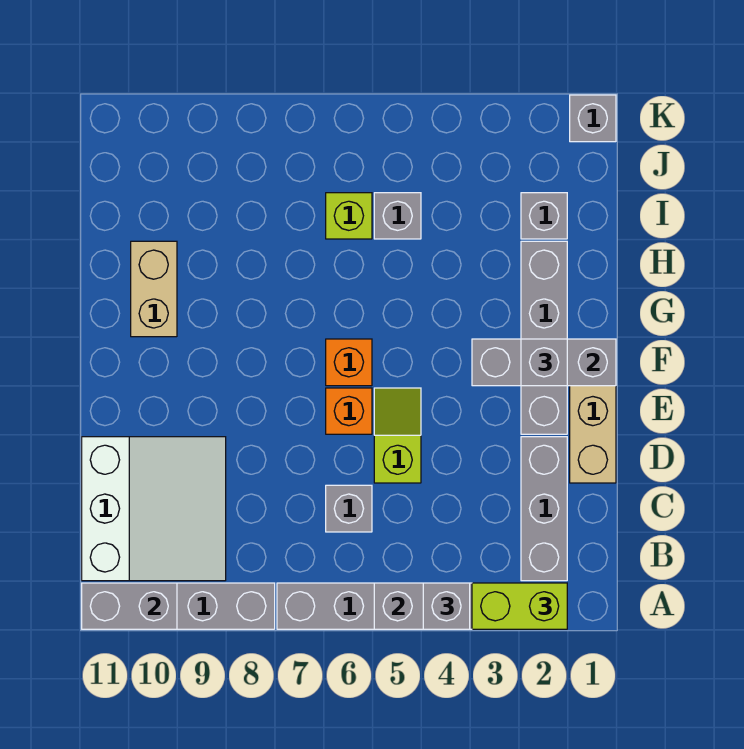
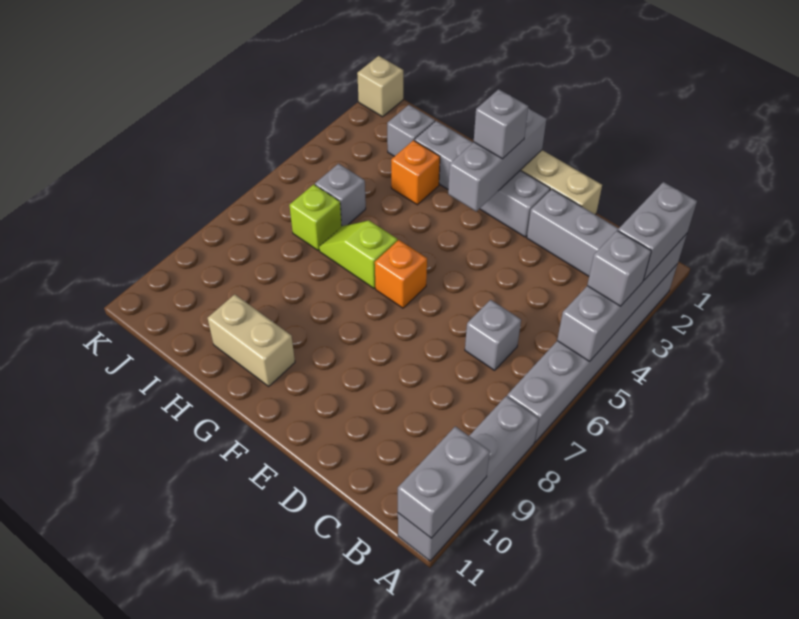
lime 1x2 brick [472,583,567,629] -> grey 1x2 brick [618,182,697,281]
white 3x3 slope [82,437,226,581] -> none
lime 1x2 slope [374,388,421,483] -> lime 1x2 slope moved to [319,221,397,288]
orange 1x1 brick [326,388,372,434] -> orange 1x1 brick moved to [391,140,440,205]
grey 1x1 brick [570,95,616,142] -> tan 1x1 brick [357,56,403,117]

